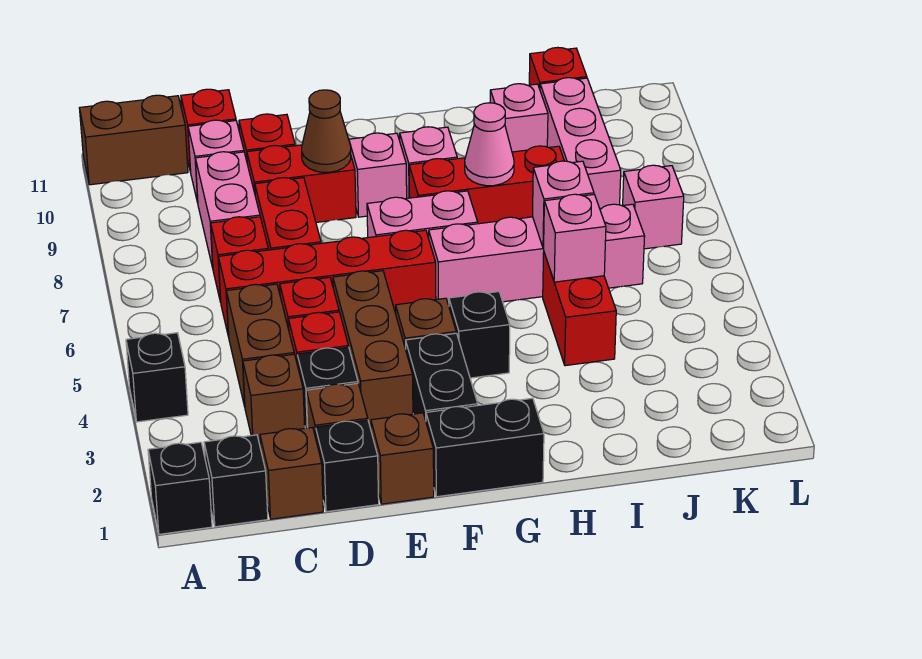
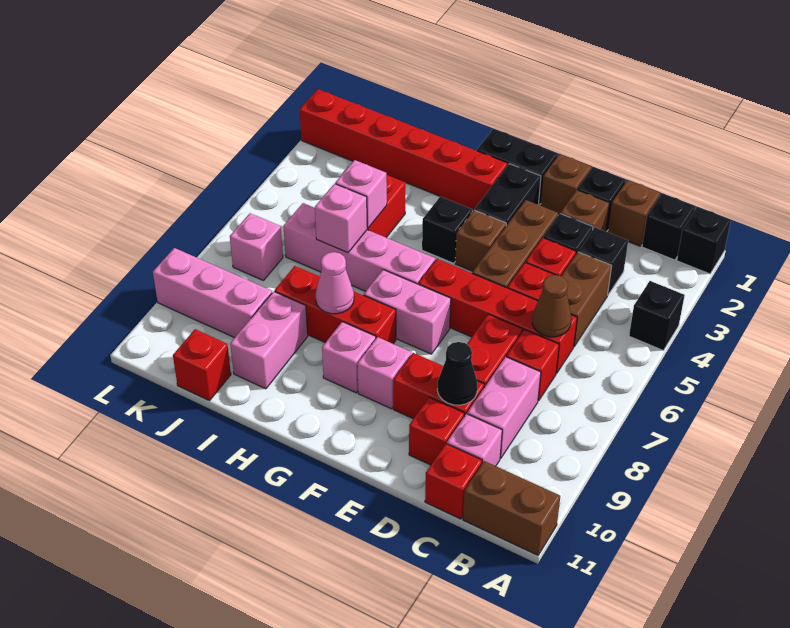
brown 1x1 brick [243,354,305,443] -> black 1x1 brick [579,227,628,295]
none -> black 1x1 cone [437,342,477,405]
brown 1x1 cone [302,90,351,172] -> brown 1x1 cone moved to [532,275,571,337]
none -> red 1x6 brick [300,89,507,210]
pink 1x1 brick [490,84,548,152] -> pink 1x2 brick [230,291,308,389]
pink 1x3 brick [540,78,621,208] -> pink 1x3 brick turned to [153,248,272,338]

